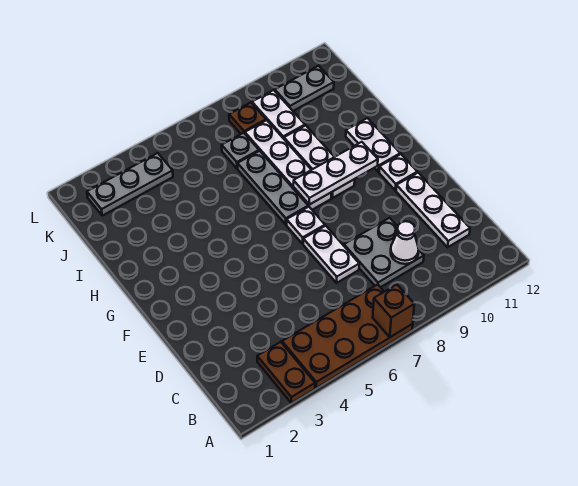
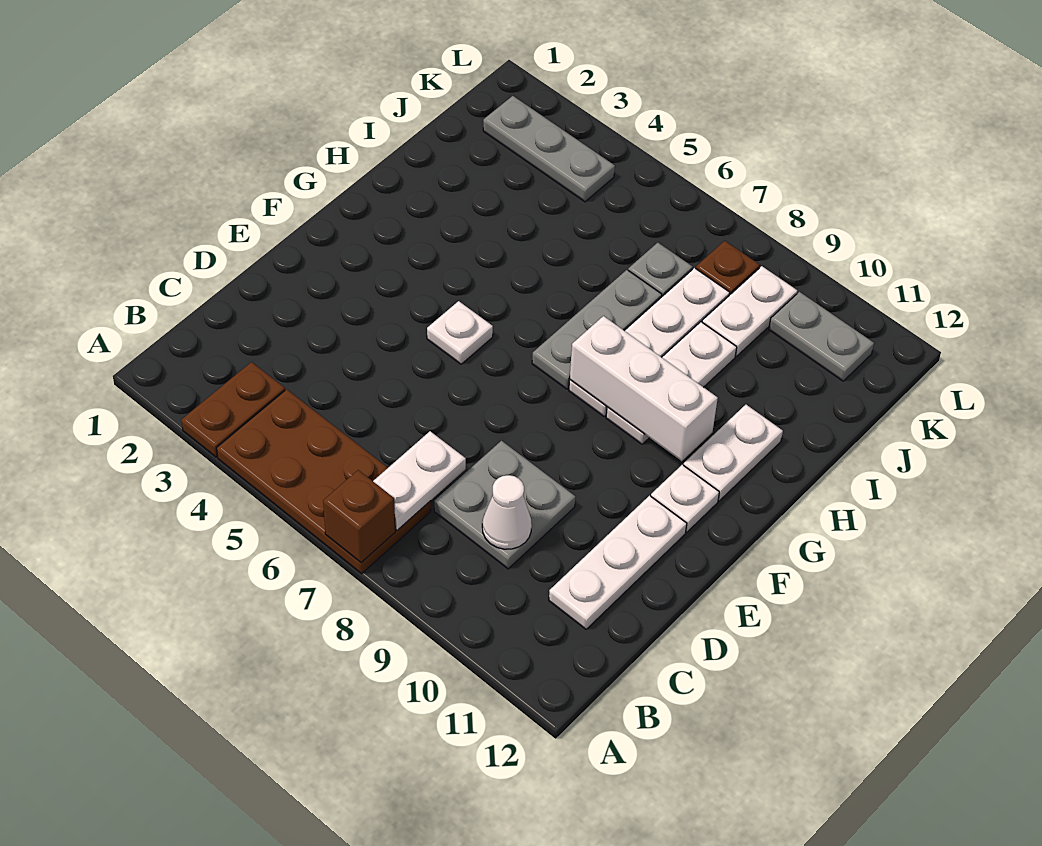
white 1x2 plate [303,226,359,283] -> white 1x2 plate moved to [373,431,466,530]
white 1x1 plate [287,207,325,244] -> white 1x1 plate moved to [427,301,493,364]
white 1x3 plate [293,142,378,205] -> white 1x3 brick [570,316,718,461]

